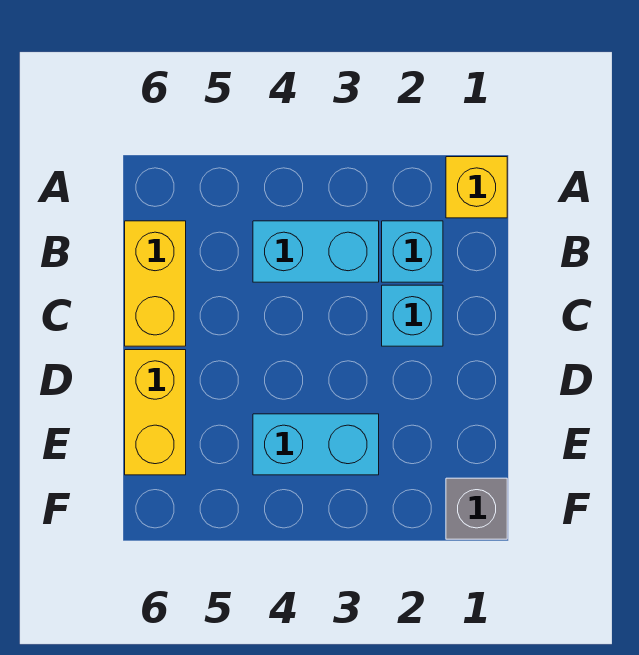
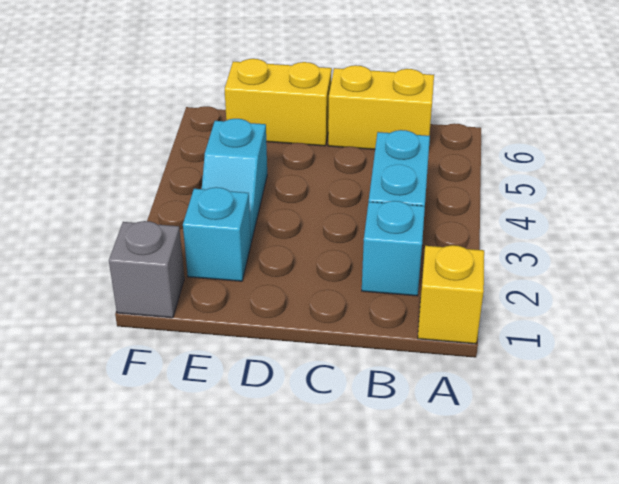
cyan 1x1 brick [382,285,443,346] -> cyan 1x1 brick moved to [183,187,251,281]
cyan 1x2 brick [253,414,379,475] -> cyan 1x2 slope [202,119,267,242]

